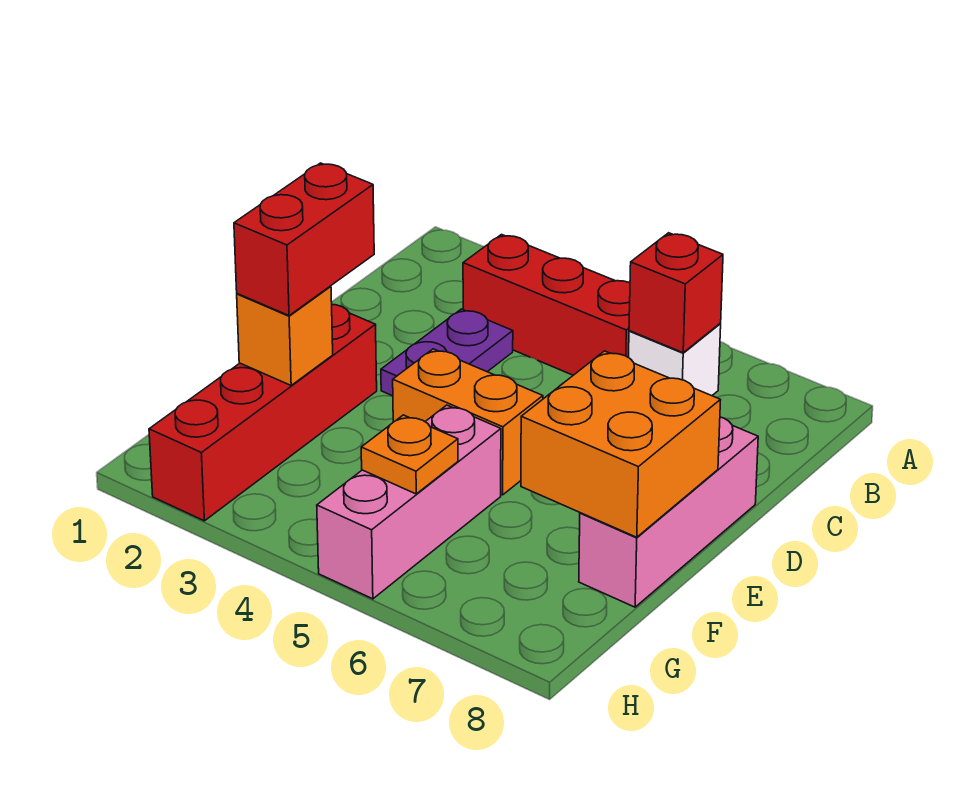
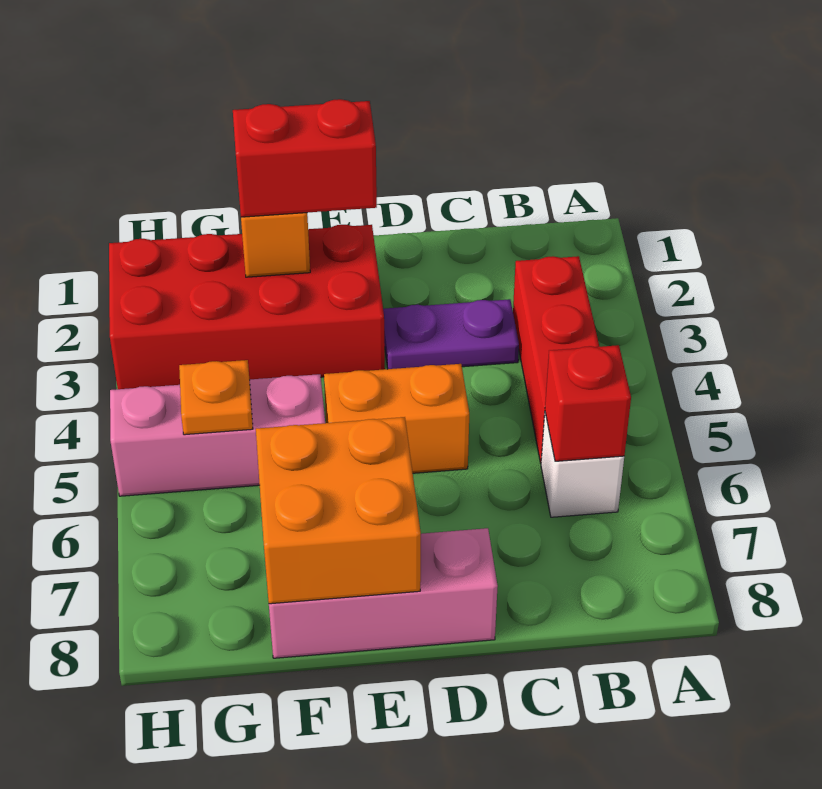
red 1x4 brick [149,305,377,521] -> red 2x4 brick [109,225,385,389]
orange 1x2 brick [393,349,543,495] -> orange 1x2 brick turned to [324,364,469,473]

